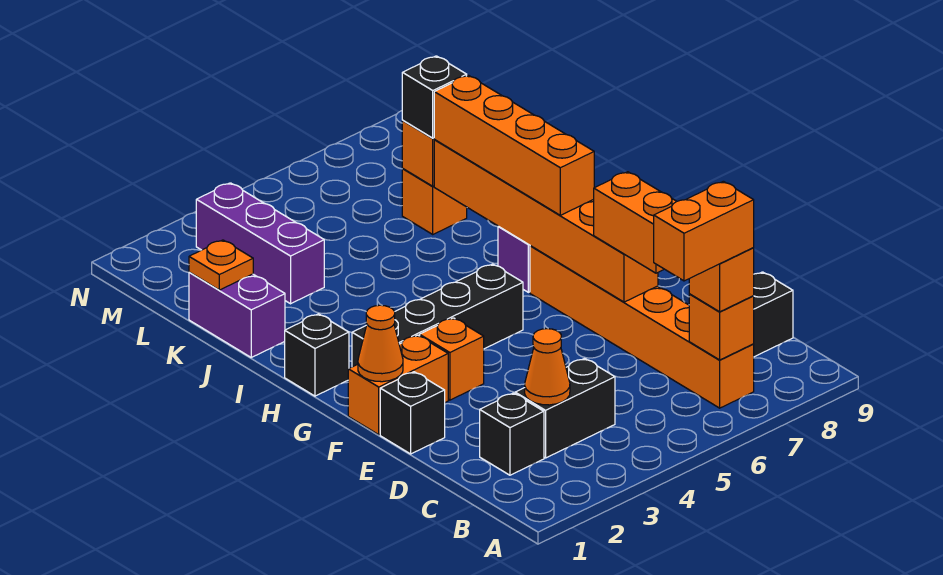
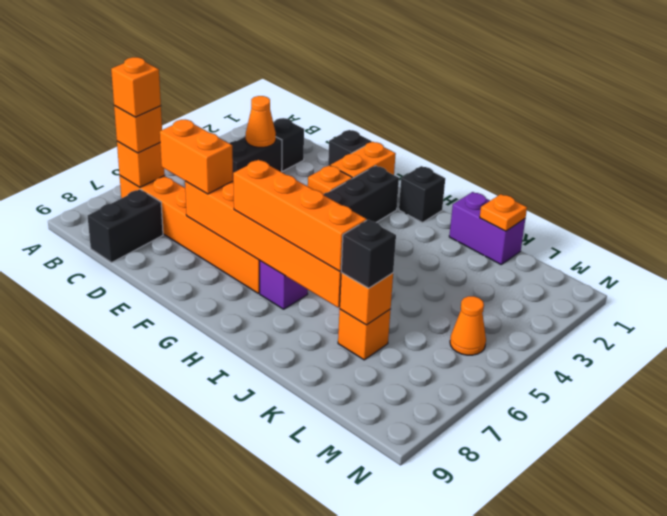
orange 1x2 brick [654,181,754,281] -> orange 1x1 brick [111,57,161,117]
orange 1x1 cone [358,305,403,382] -> orange 1x1 cone moved to [450,296,486,355]
purple 1x3 brick [196,183,324,304] -> none

